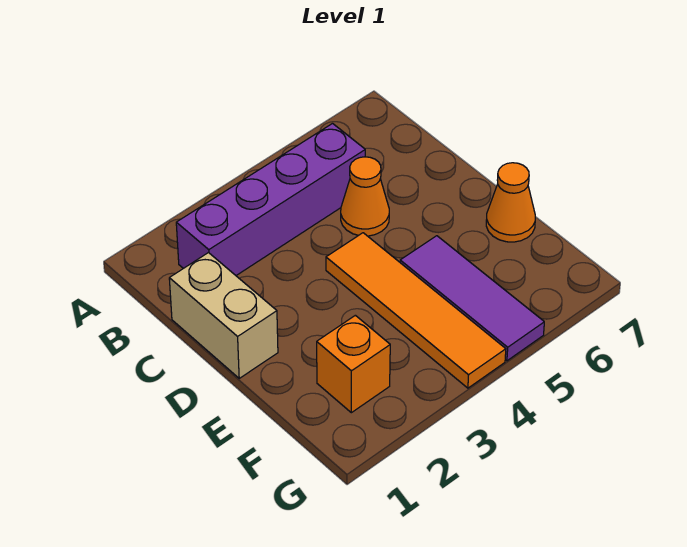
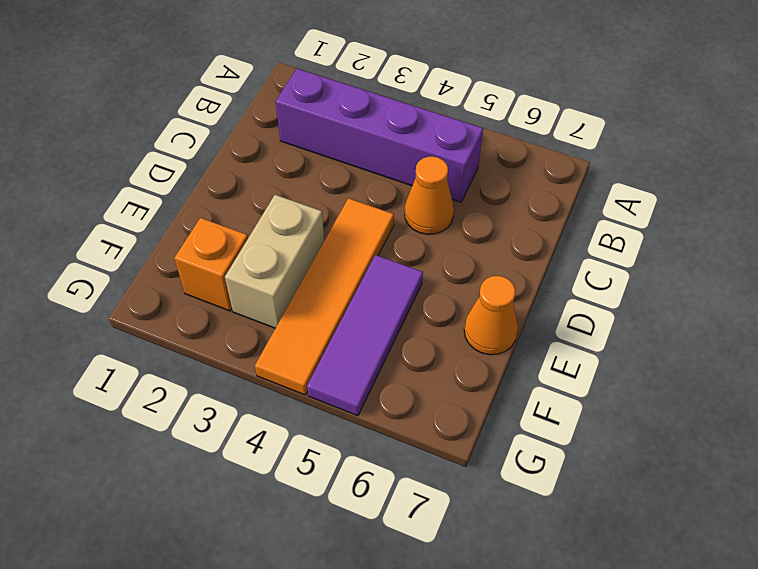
tan 1x2 brick [169,253,278,378] -> tan 1x2 brick moved to [225,195,324,328]

